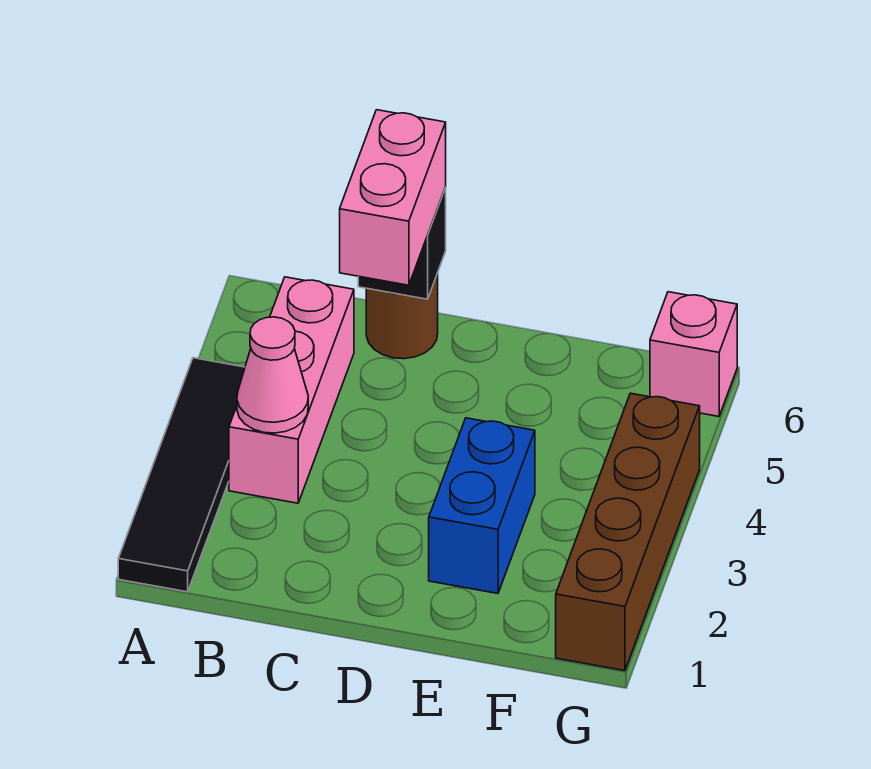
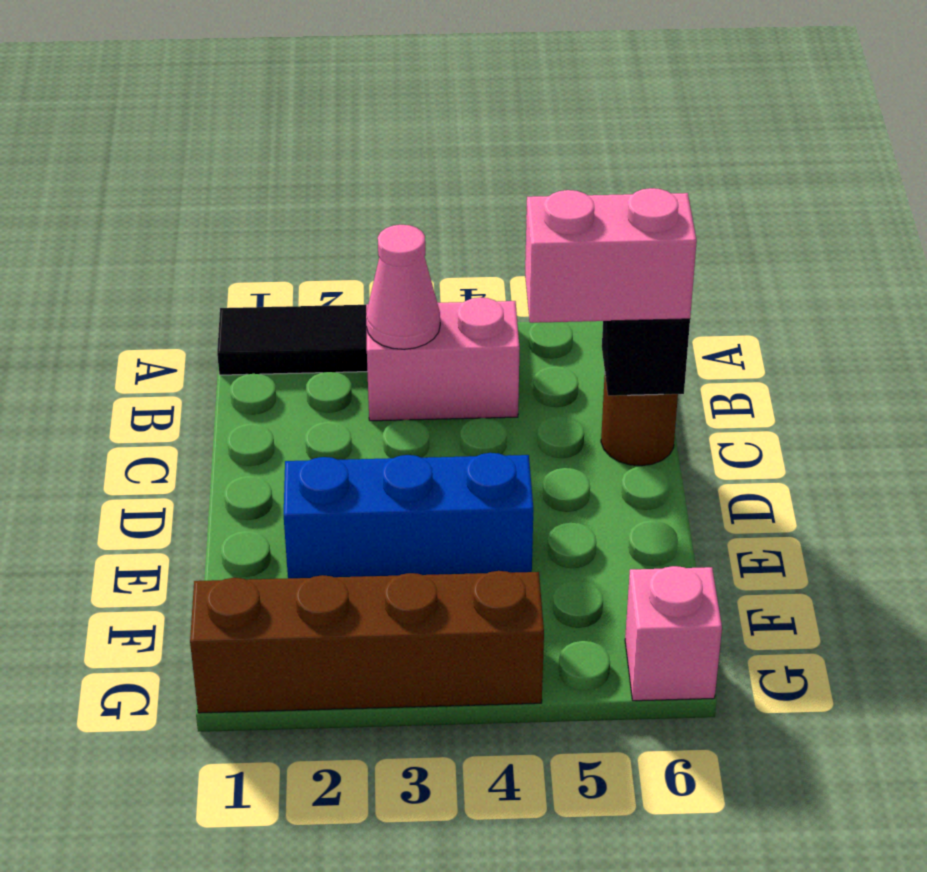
pink 1x3 brick [229,277,354,503] -> pink 1x2 brick [366,297,520,421]
blue 1x2 brick [429,418,535,594] -> blue 1x3 brick [284,453,533,578]

